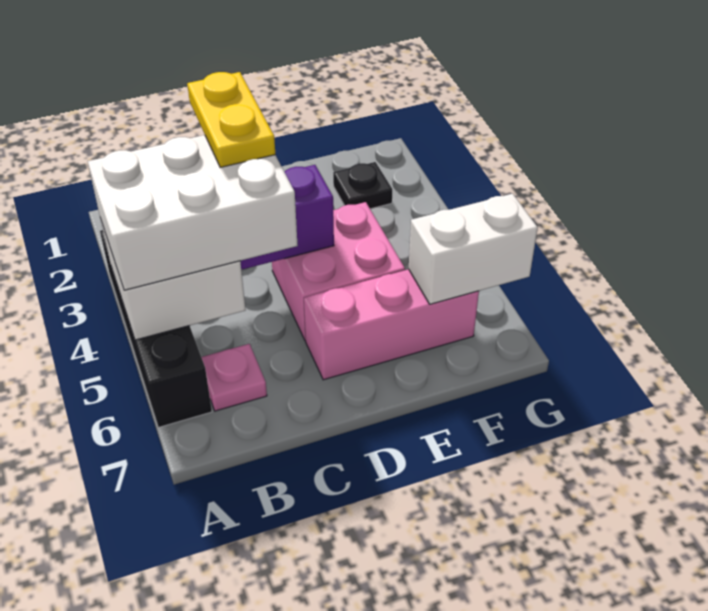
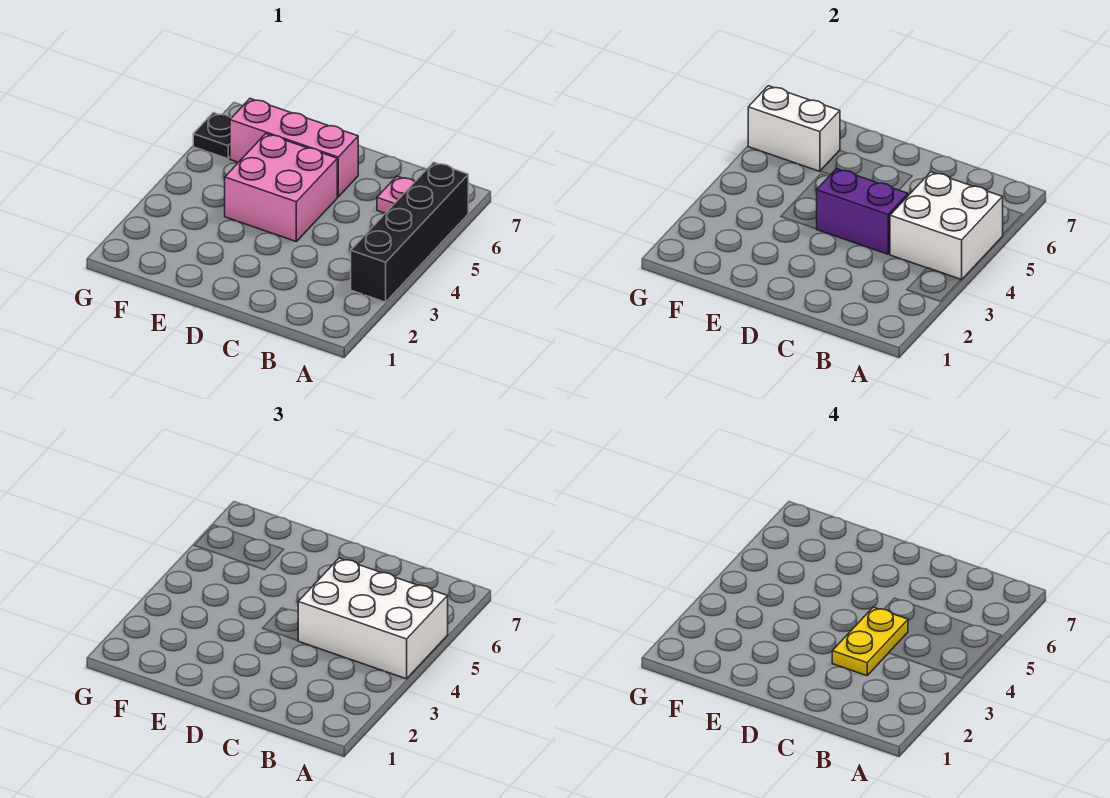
black 1x1 plate [333,162,392,209] -> black 1x1 plate moved to [193,113,231,159]

